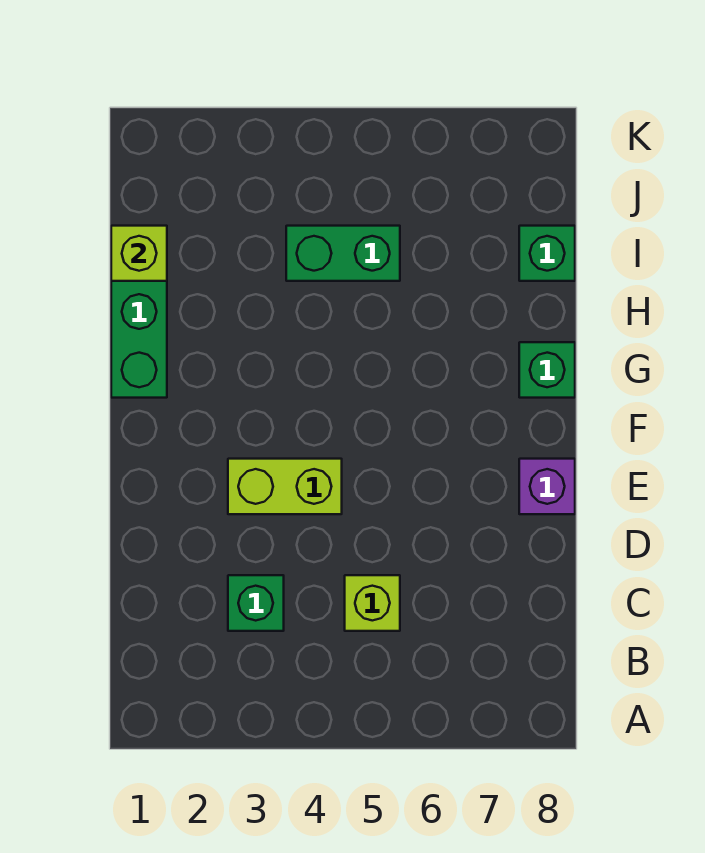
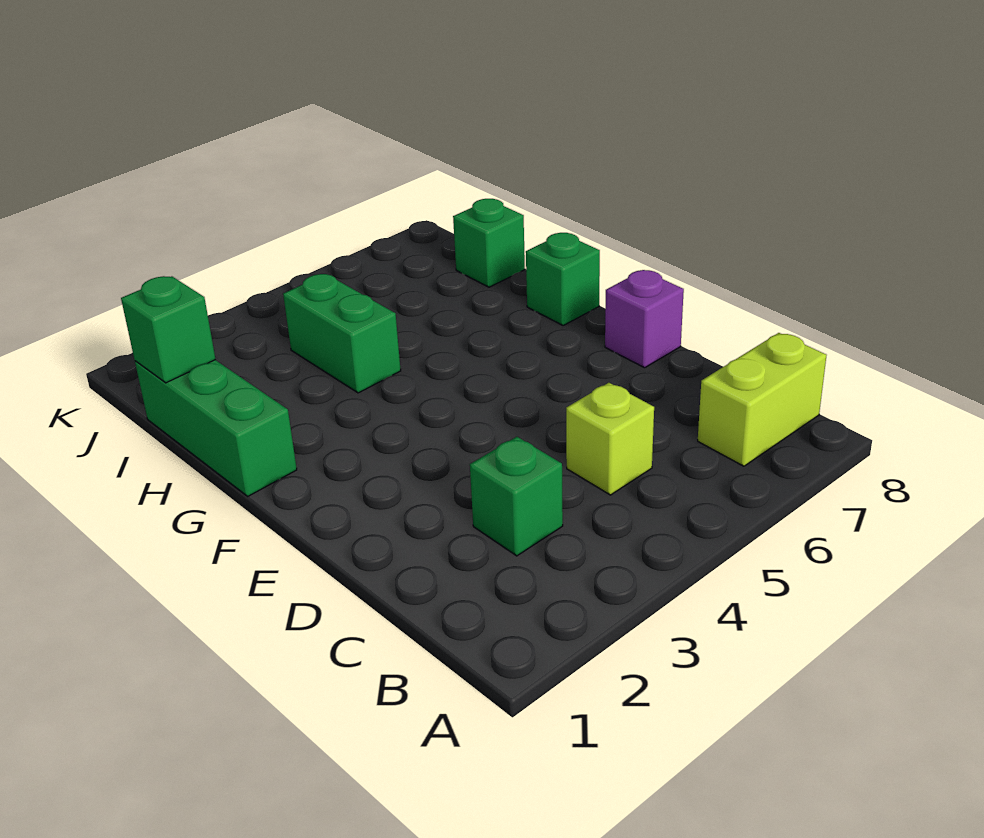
lime 1x2 brick [228,459,342,514] -> lime 1x2 brick moved to [698,333,827,466]
lime 1x1 brick [111,226,167,281] -> green 1x1 brick [121,276,216,383]
green 1x2 brick [286,226,400,281] -> green 1x2 brick turned to [283,274,401,393]

